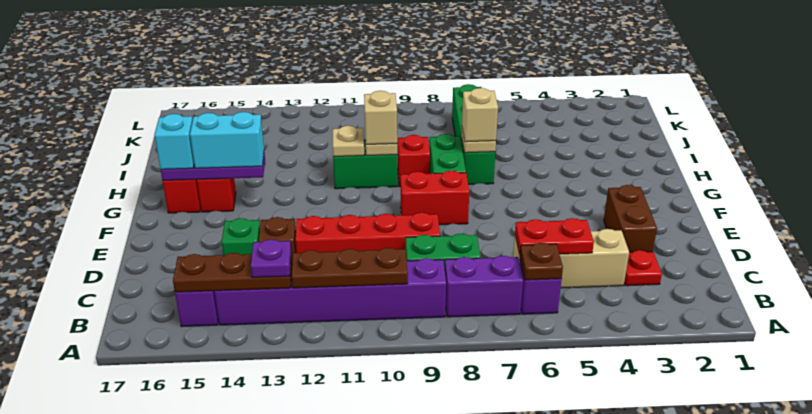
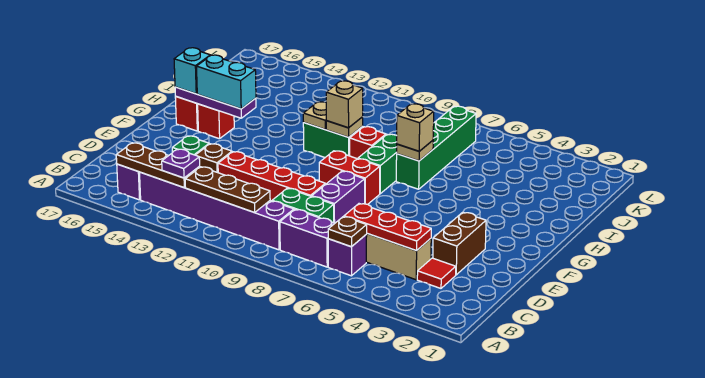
red 1x1 plate [624,250,662,286] -> red 1x1 tile [417,258,456,288]
red 1x2 plate [515,218,594,254] -> red 1x3 plate [344,204,431,251]
none -> purple 1x2 brick [312,171,365,223]

